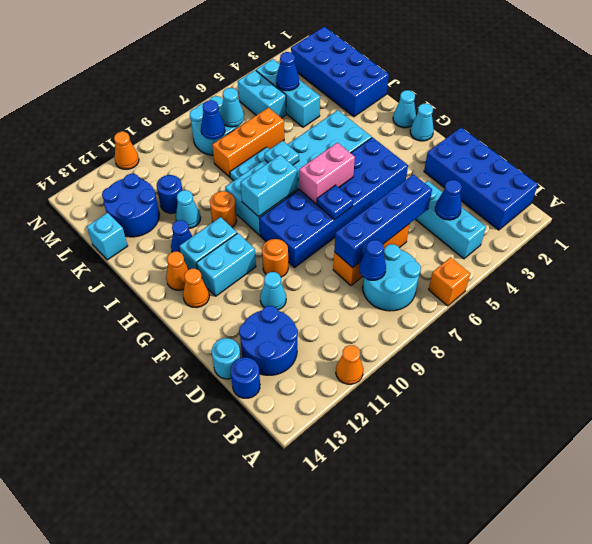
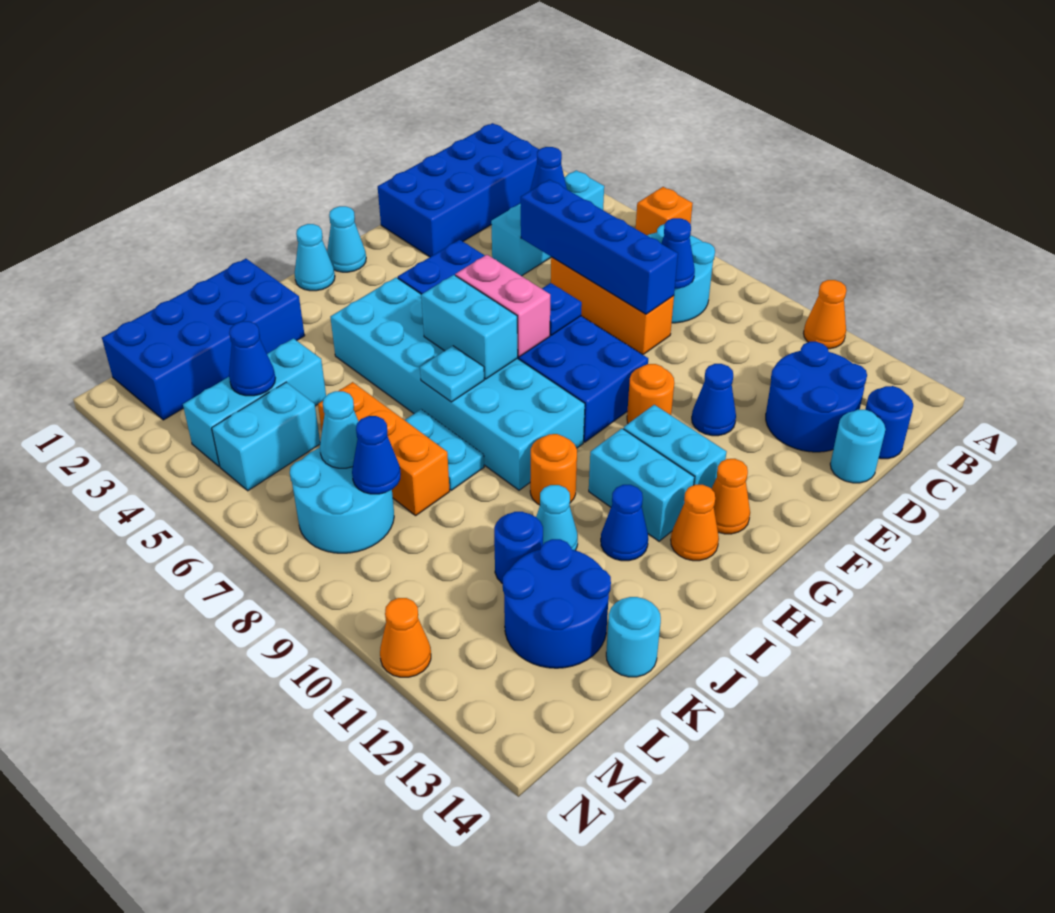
cyan 1x1 cone [260,272,286,310] -> blue 1x1 cone [692,364,736,436]
cyan 1x2 brick [240,155,297,217] -> cyan 1x2 brick moved to [421,275,518,379]
cyan 1x1 brick [87,213,128,260] -> cyan 1x1 round brick [606,597,661,677]

